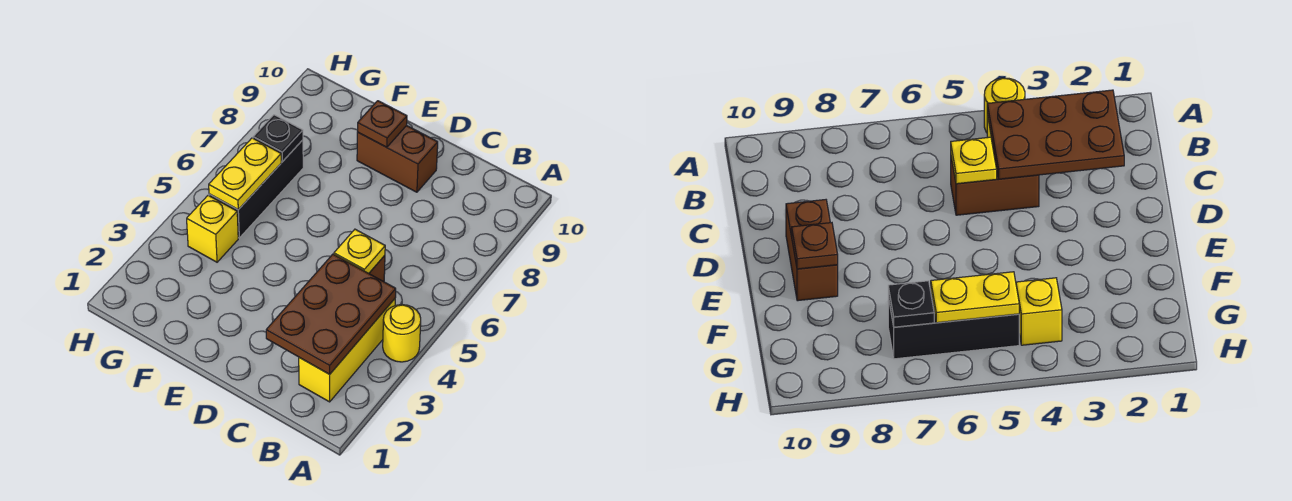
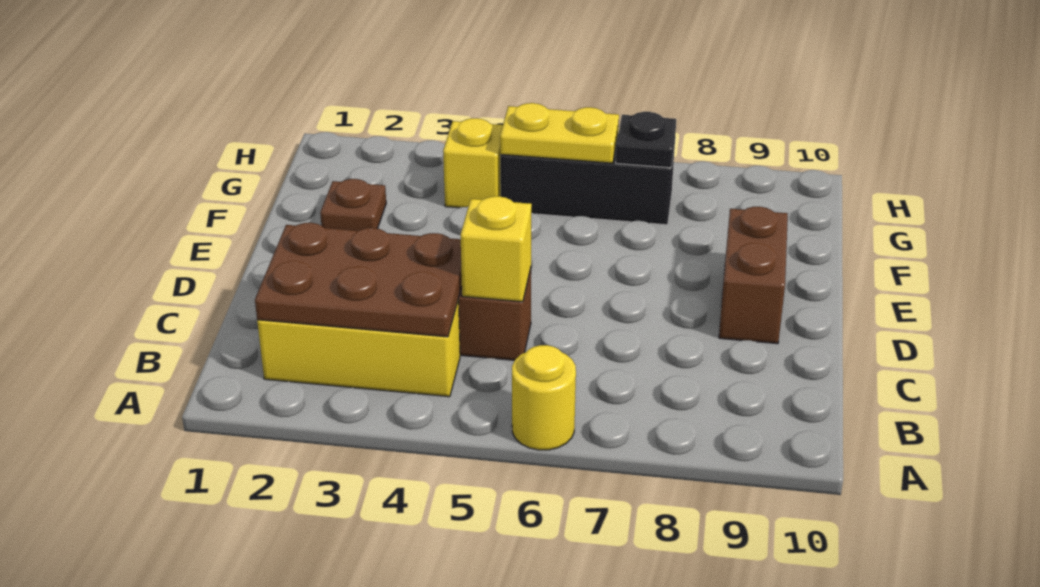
yellow 1x1 round brick [383,305,421,362] -> yellow 1x1 round brick moved to [512,345,576,450]
yellow 1x1 plate [334,229,385,273] -> yellow 1x1 brick [461,196,532,302]
brown 1x1 plate [358,101,407,147] -> brown 1x1 plate moved to [320,179,386,231]

